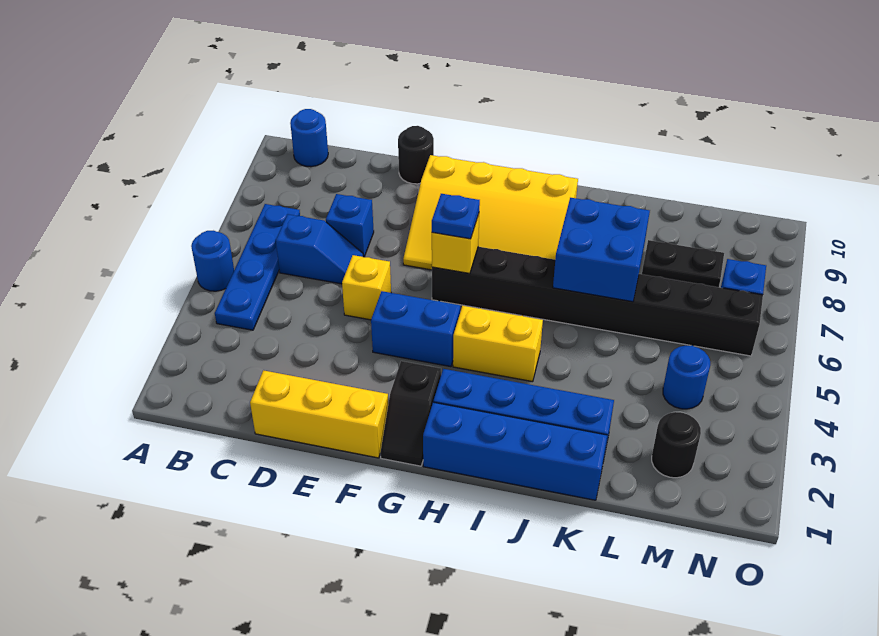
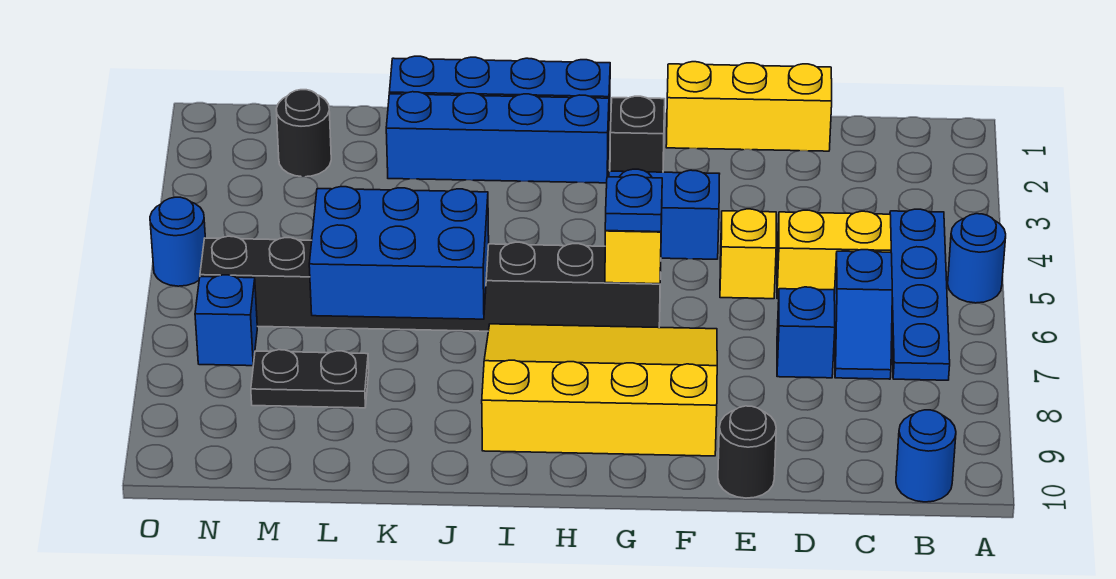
blue 1x2 slope [276,214,363,284] -> blue 1x2 slope turned to [834,250,892,379]
yellow 1x2 brick [453,305,543,382] -> yellow 1x2 brick moved to [777,210,891,299]
blue 2x2 brick [553,198,650,302] -> blue 2x3 brick [309,187,489,319]
blue 1x1 round brick [663,346,710,409] -> blue 1x1 round brick moved to [150,197,205,286]

